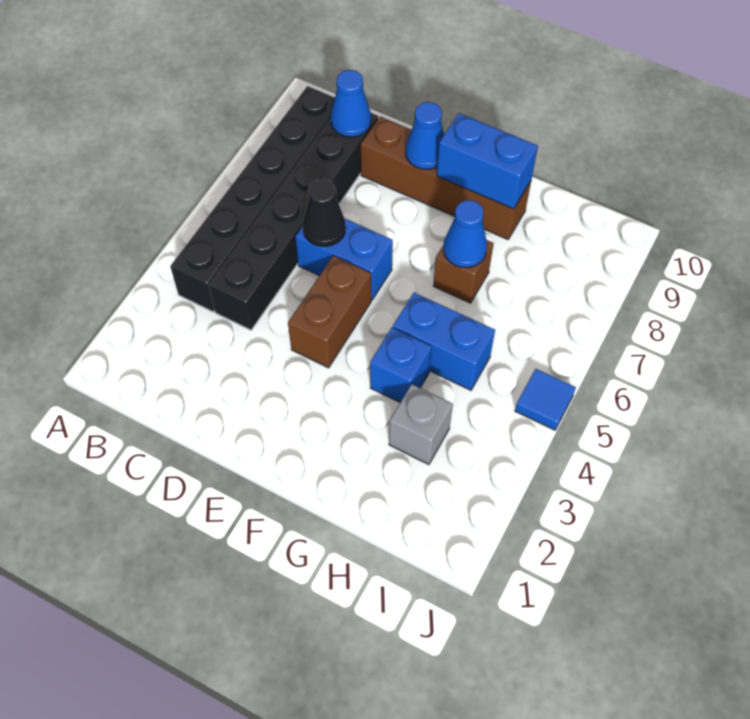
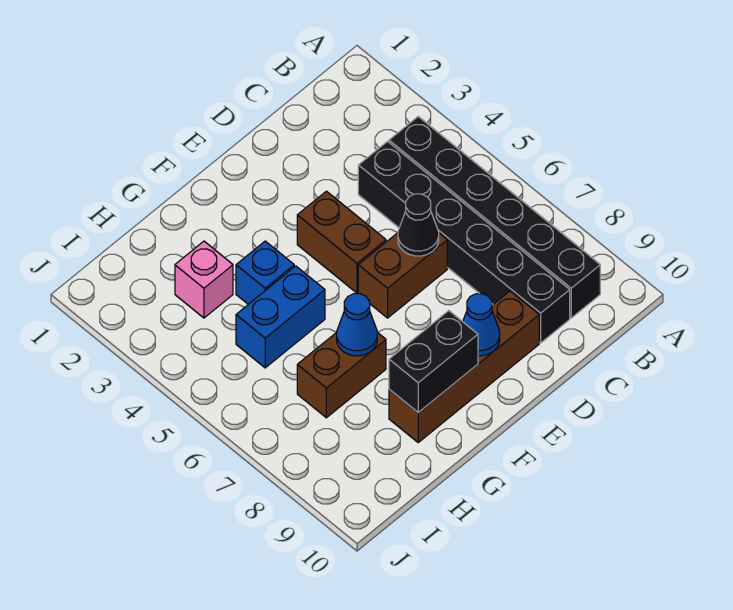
blue 1x1 cone [331,70,371,137] -> none
blue 1x2 brick [295,219,393,300] -> brown 1x2 brick [358,233,447,318]
blue 1x2 brick [437,113,538,209] -> black 1x2 brick [389,311,478,412]
brown 1x1 brick [433,240,494,303] -> brown 1x2 brick [297,332,386,418]
grey 1x1 brick [389,384,453,464] -> pink 1x1 brick [175,241,233,318]
blue 1x1 tile [515,369,576,430] -> none

